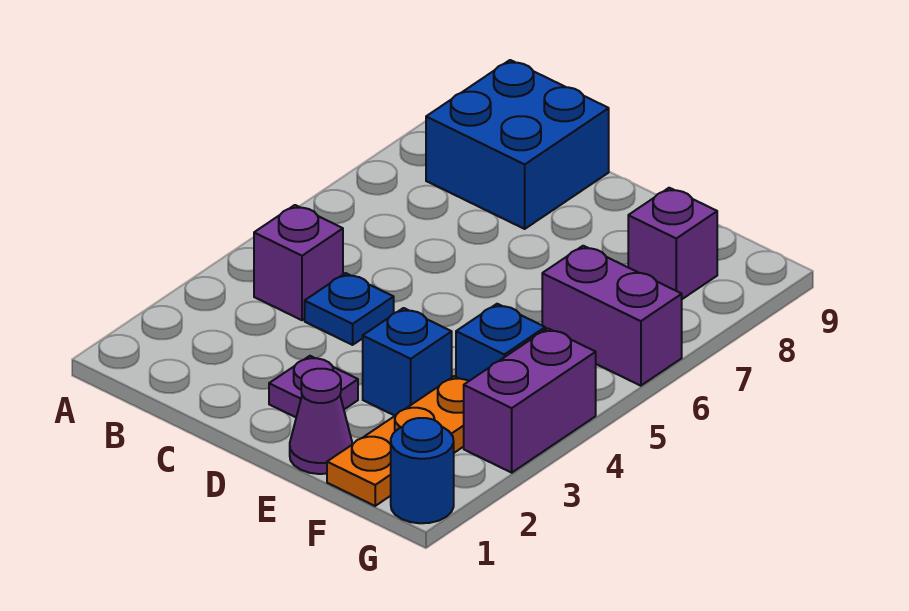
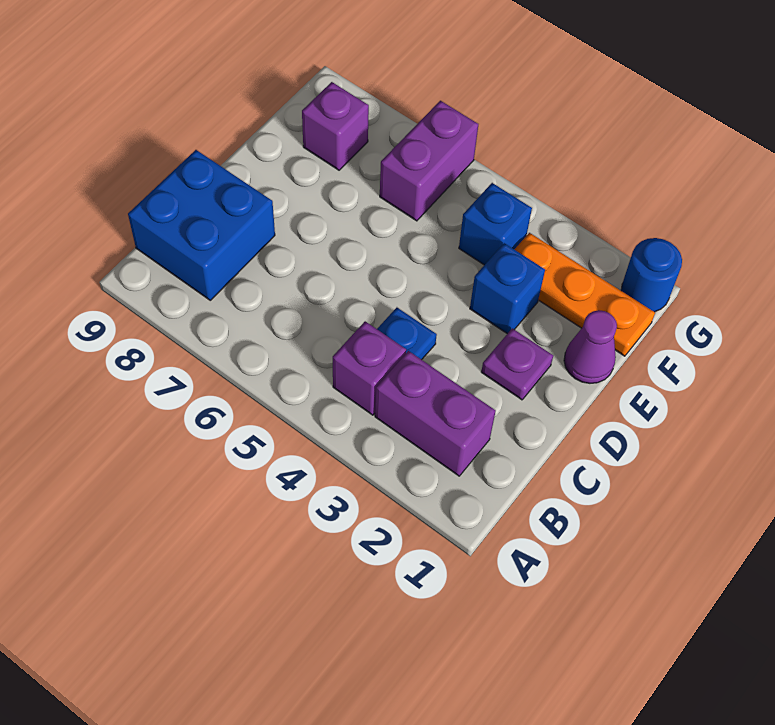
purple 1x2 brick [464,328,596,473] -> purple 1x2 brick moved to [375,351,496,476]

